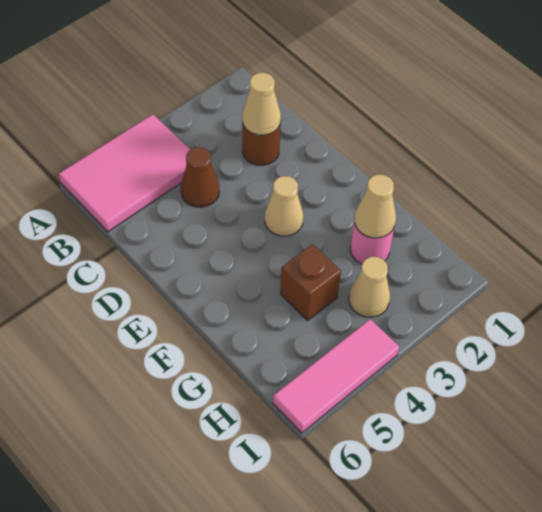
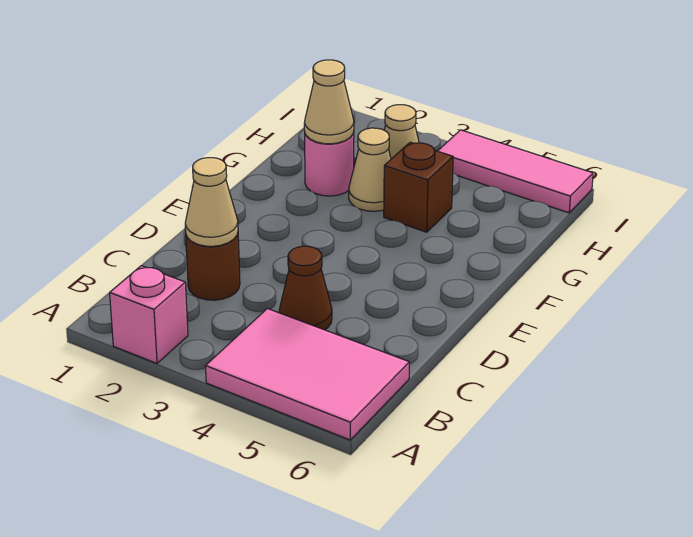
none -> pink 1x1 brick [110,266,188,363]
tan 1x1 cone [265,176,303,236] -> tan 1x1 cone moved to [349,128,391,211]

